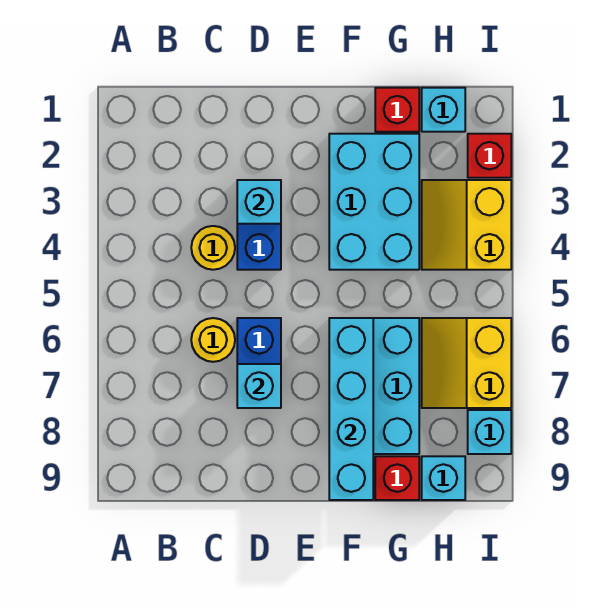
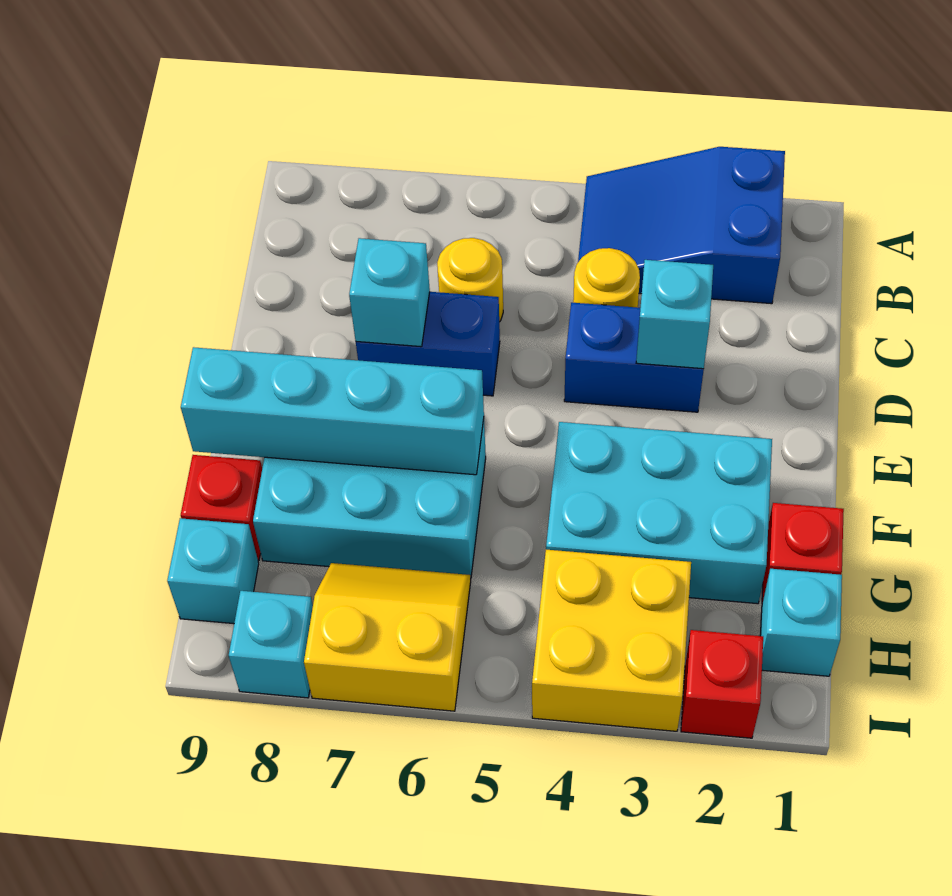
none -> blue 2x3 slope [578,147,785,304]
yellow 2x2 slope [422,180,511,270] -> yellow 2x2 brick [532,550,691,731]

